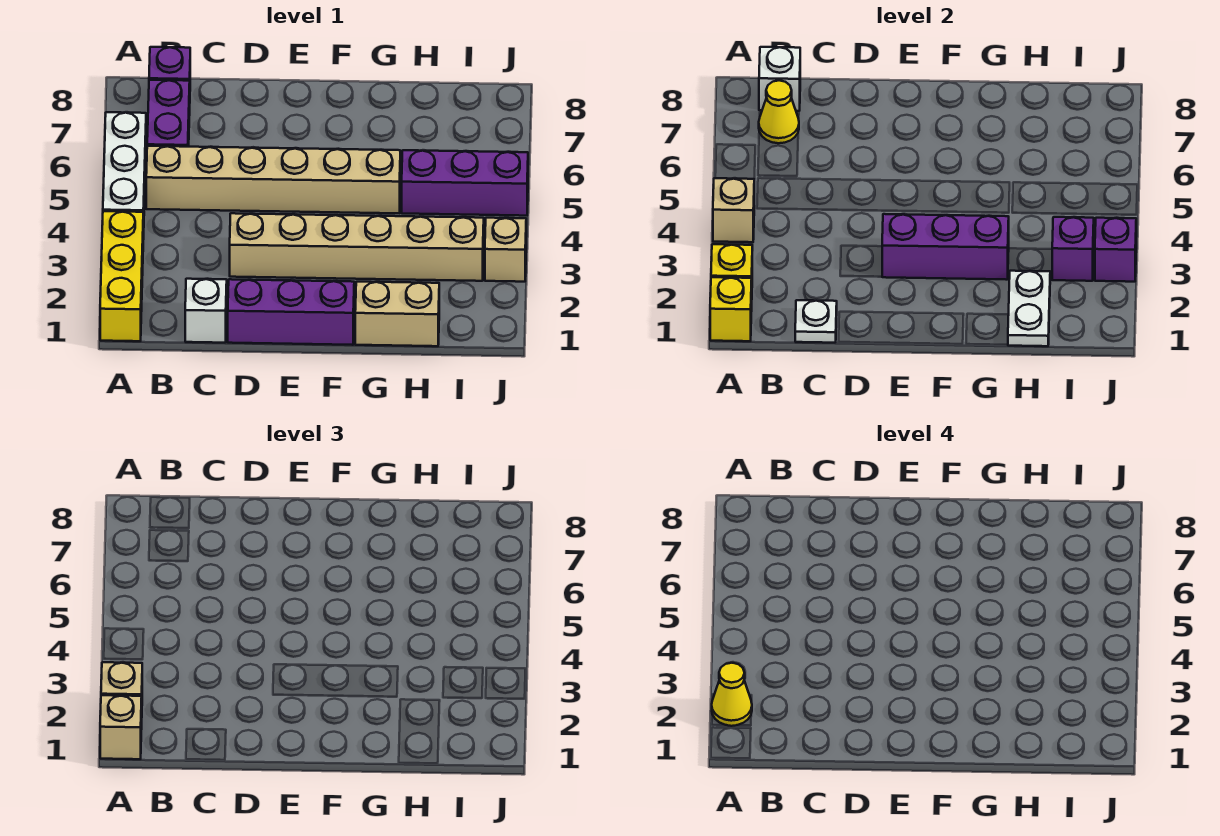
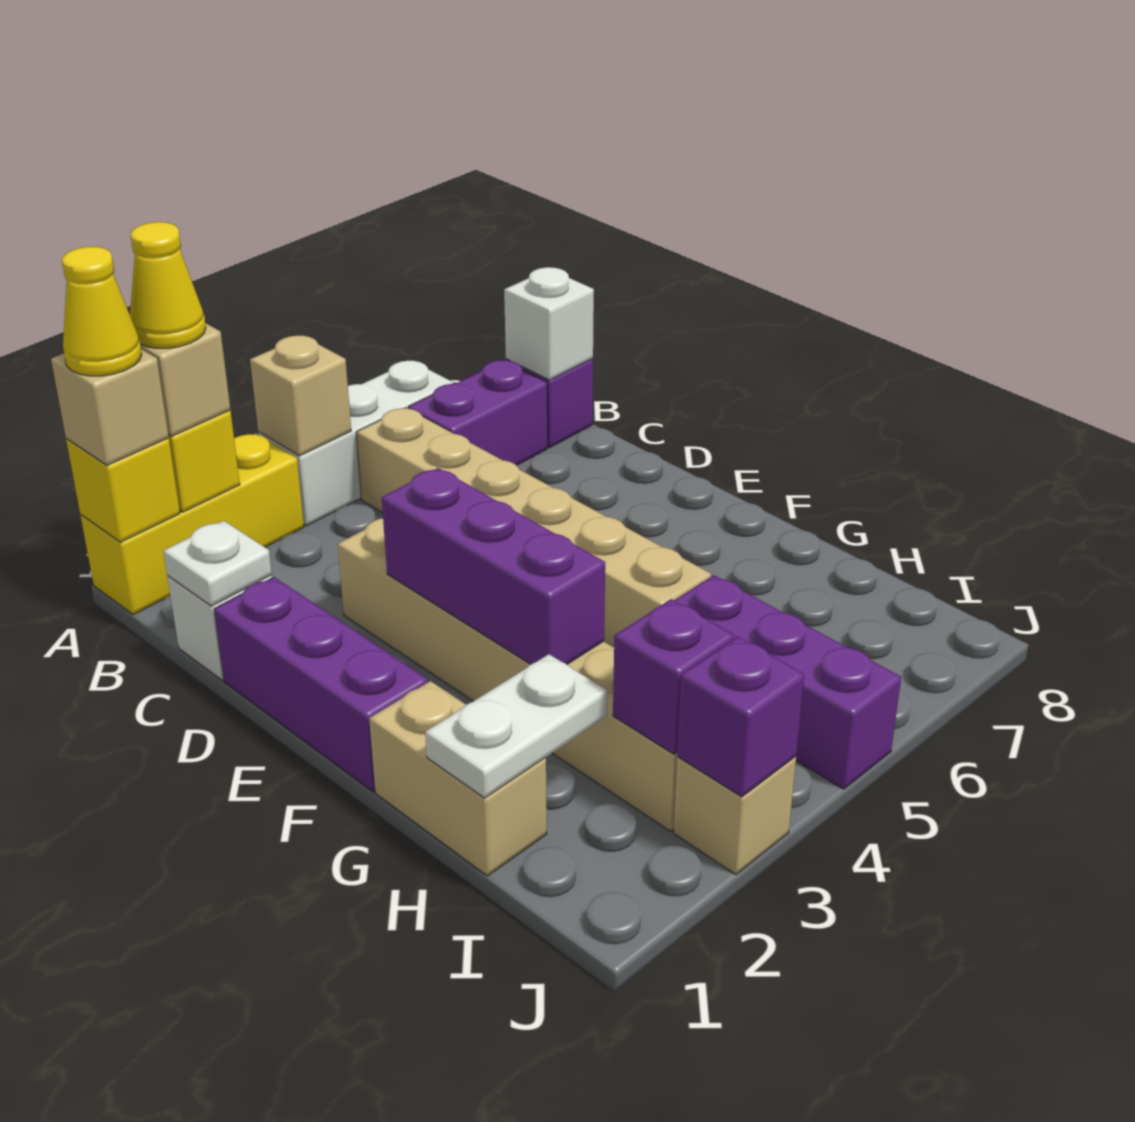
yellow 1x1 cone [759,80,799,143] -> yellow 1x1 cone moved to [62,247,142,376]

